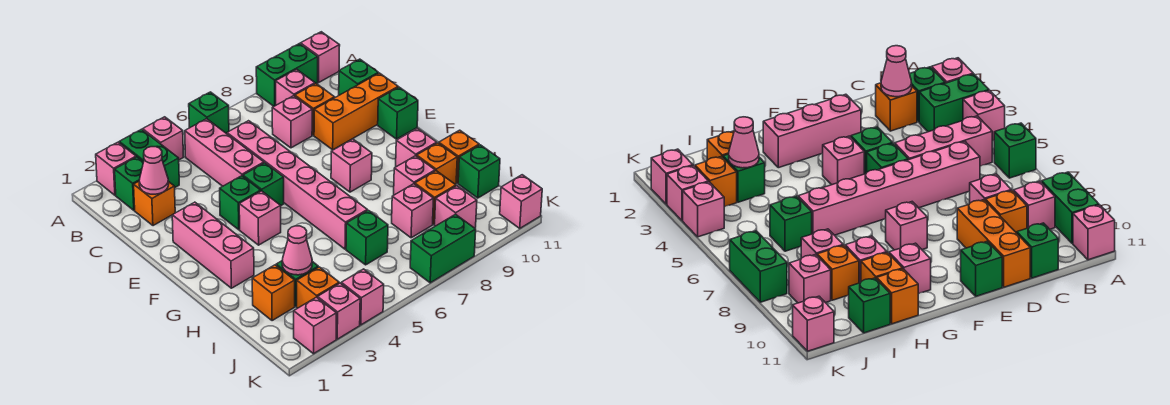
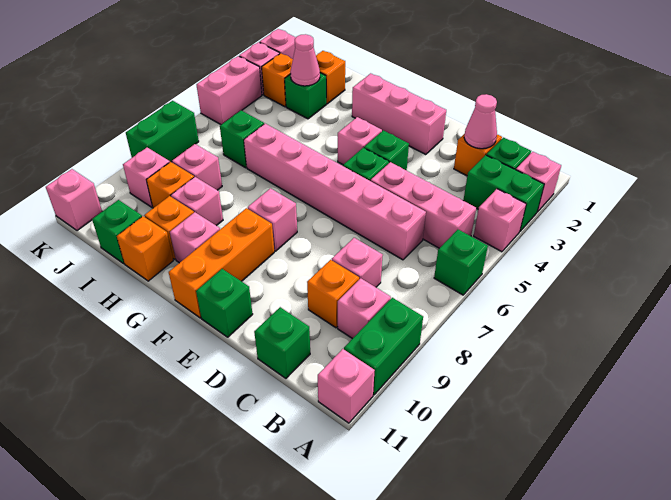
orange 1x3 brick [314,73,398,150] -> orange 1x3 brick moved to [169,208,274,318]
pink 1x1 brick [341,269,384,325] -> pink 1x2 brick [197,56,262,125]

